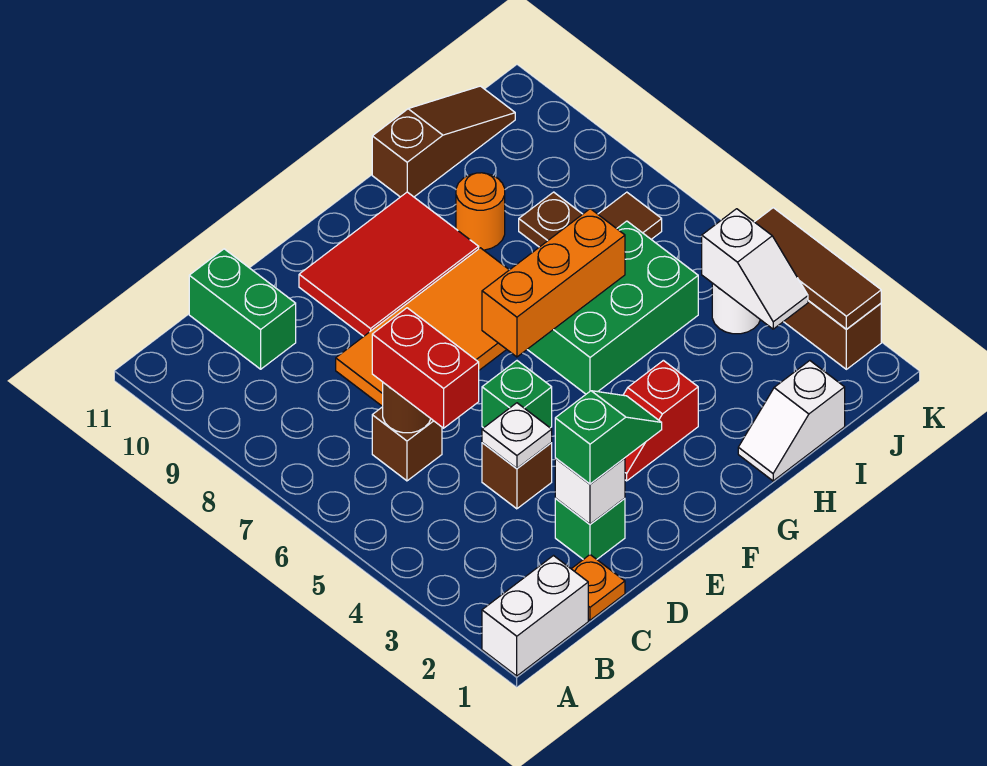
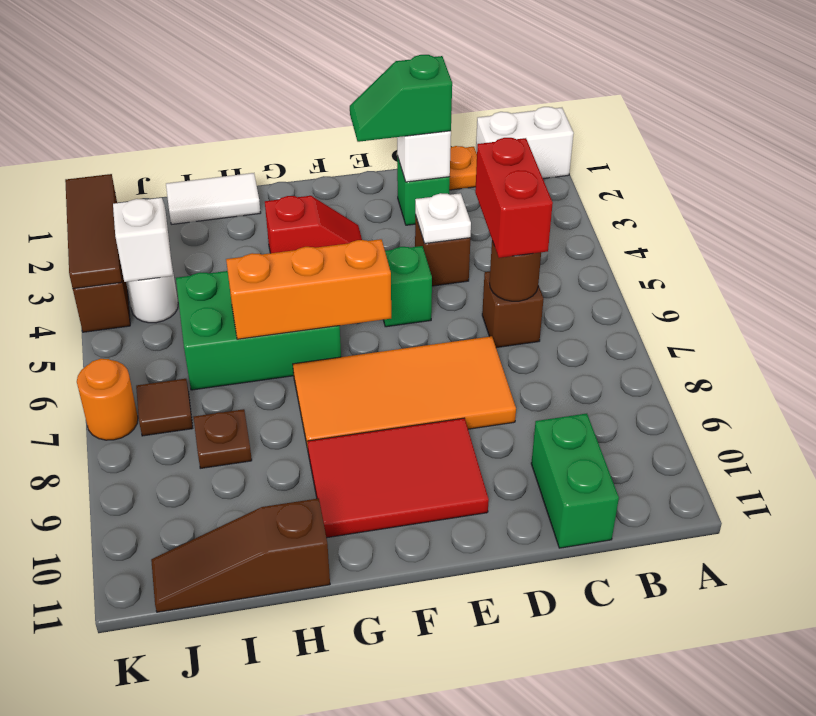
white 1x2 slope [738,361,845,481] -> white 1x2 tile [166,173,261,224]
orange 1x1 round brick [456,173,505,250] -> orange 1x1 round brick moved to [77,359,138,440]

